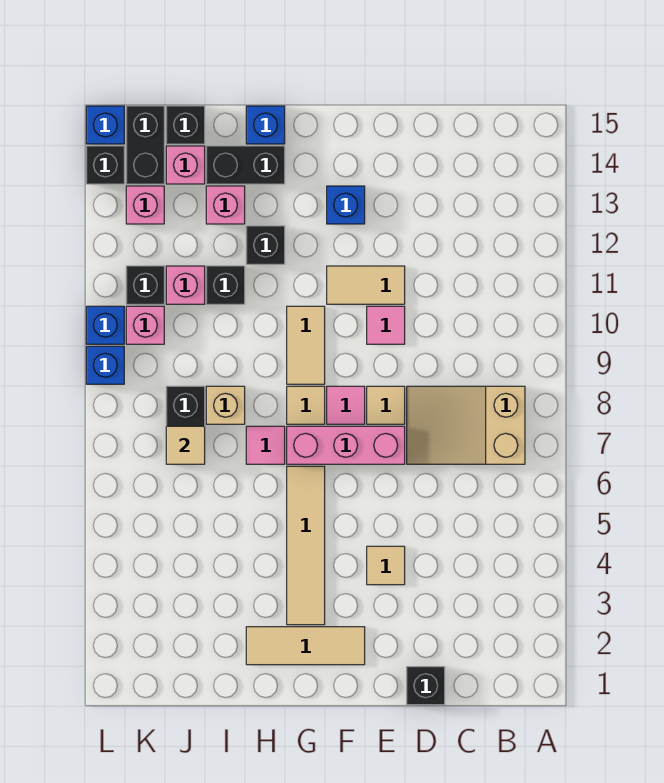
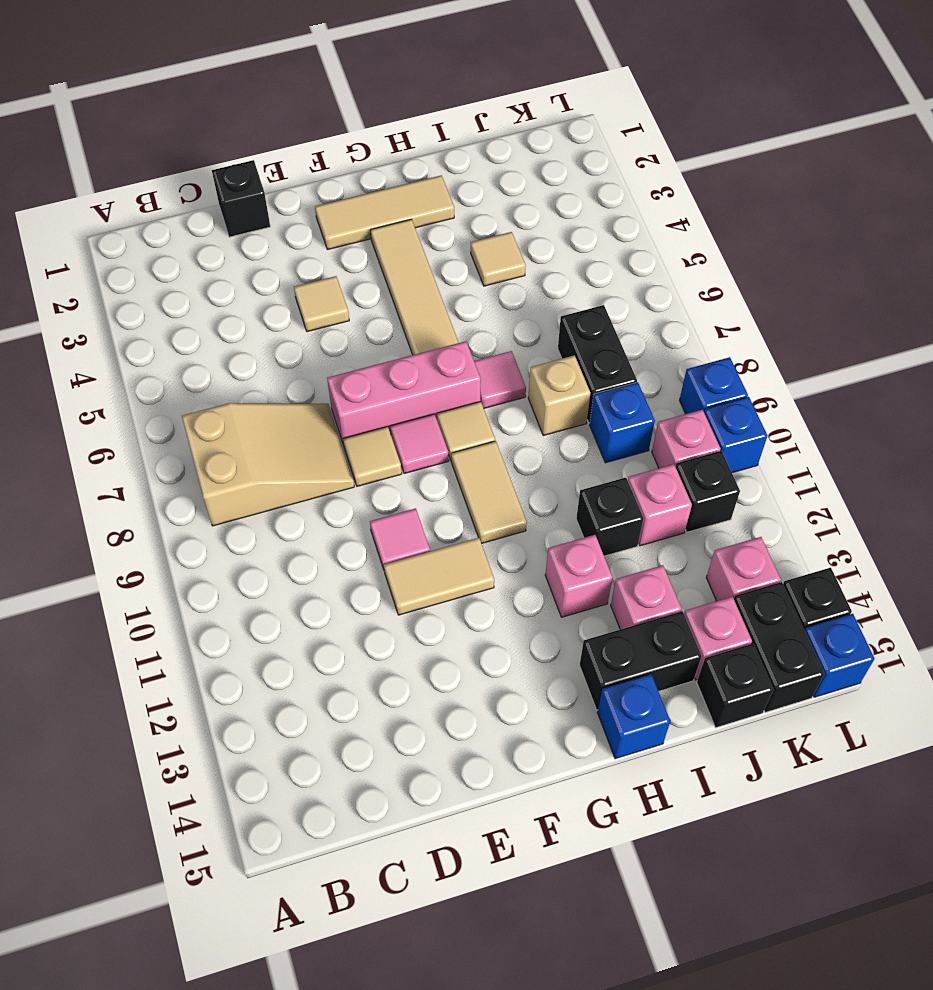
blue 1x1 brick [327,186,365,224] -> blue 1x1 brick moved to [590,382,655,463]
black 1x1 brick [246,226,285,264] -> pink 1x1 brick [545,535,612,617]
tan 1x1 tile [166,426,205,464] -> tan 1x1 tile moved to [471,232,526,286]

